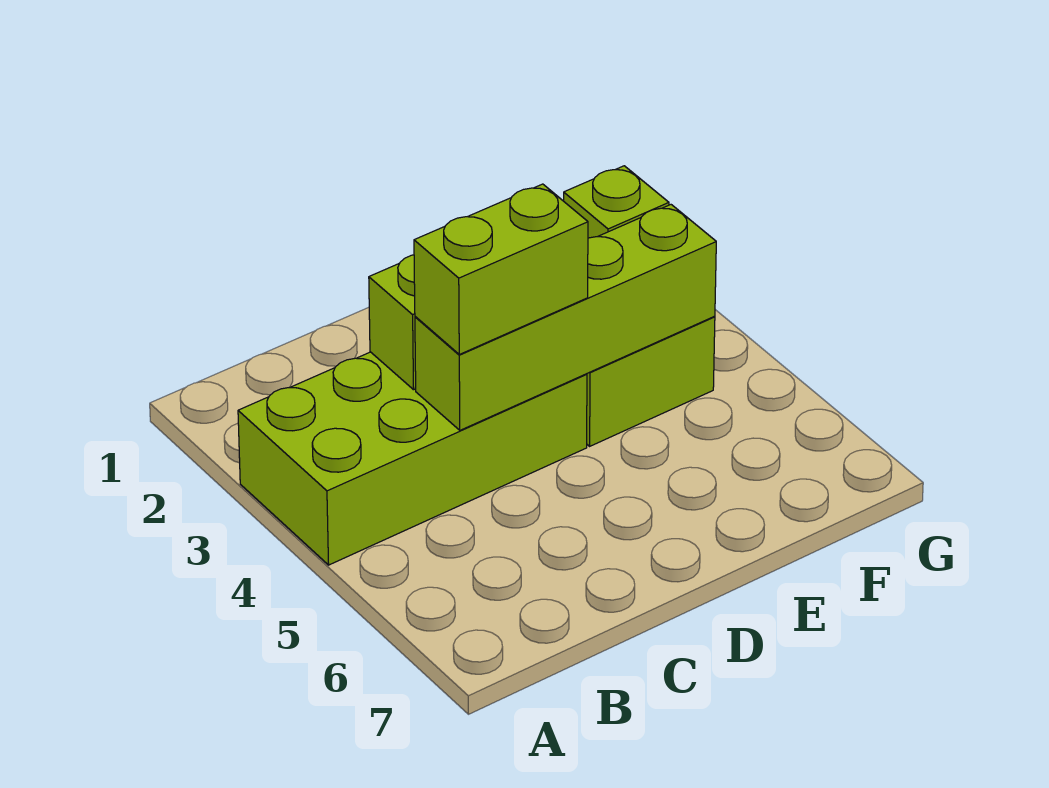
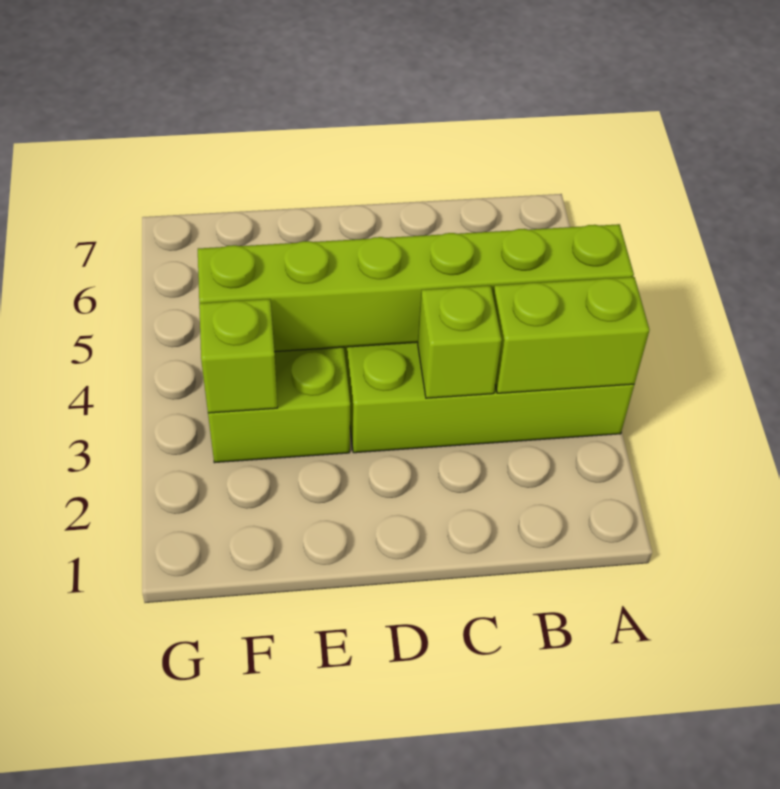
lime 1x4 brick [415,205,716,430] -> lime 1x6 brick [198,224,634,352]
lime 1x2 brick [414,184,588,354] -> lime 1x2 brick moved to [493,277,649,393]

